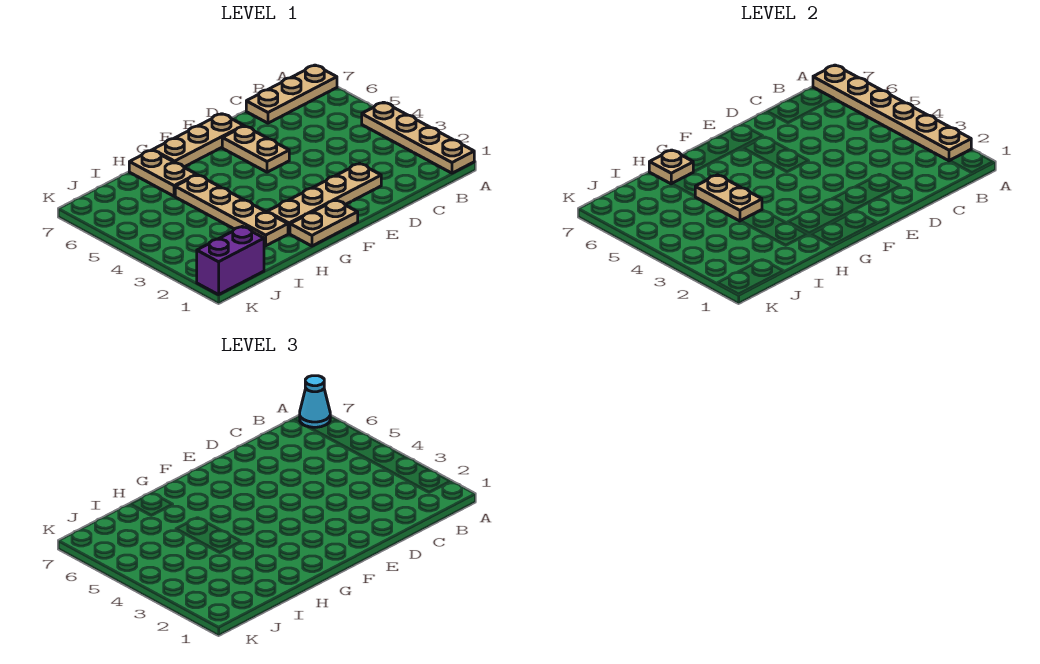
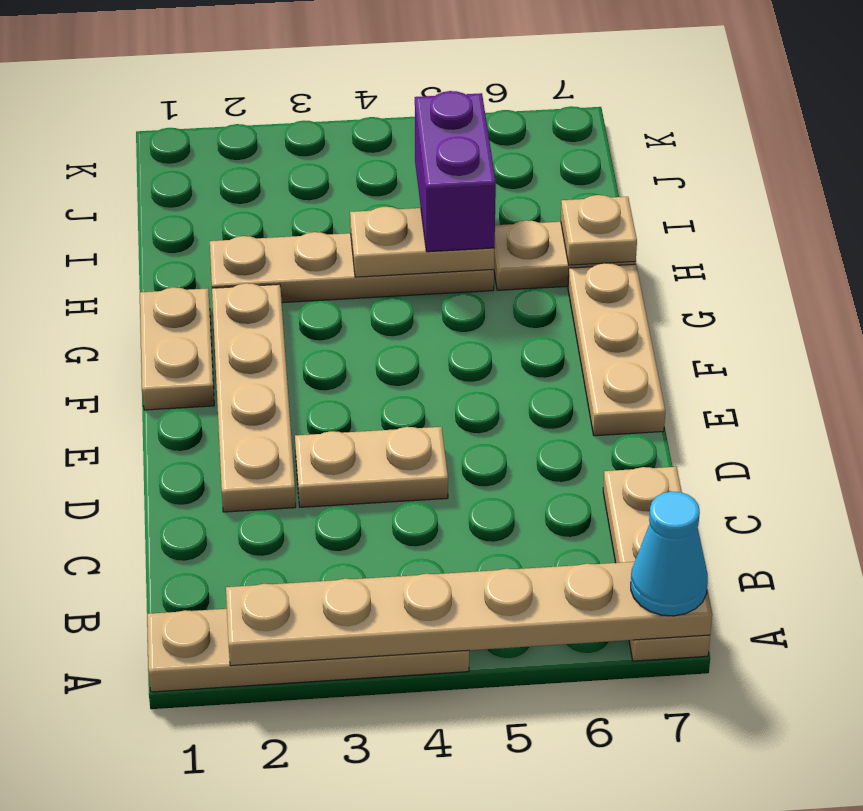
tan 1x2 plate [222,126,289,172] -> tan 1x2 plate moved to [295,427,448,507]
purple 1x2 brick [197,226,264,295] -> purple 1x2 brick moved to [415,91,496,252]

